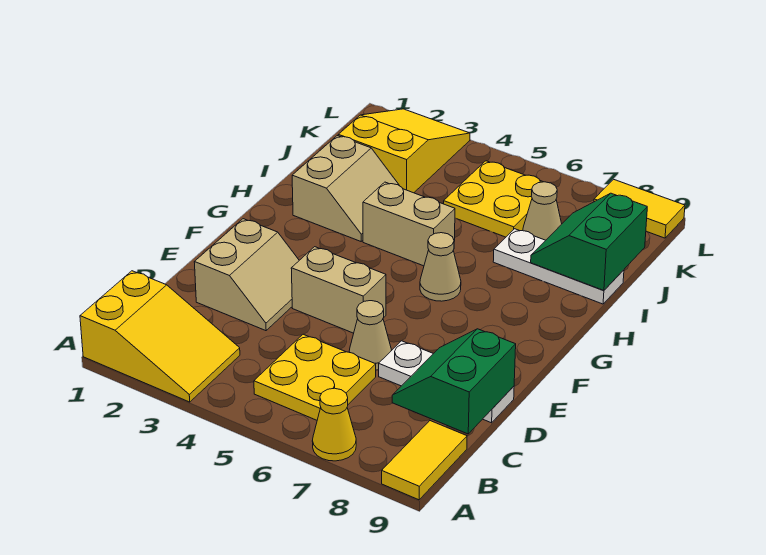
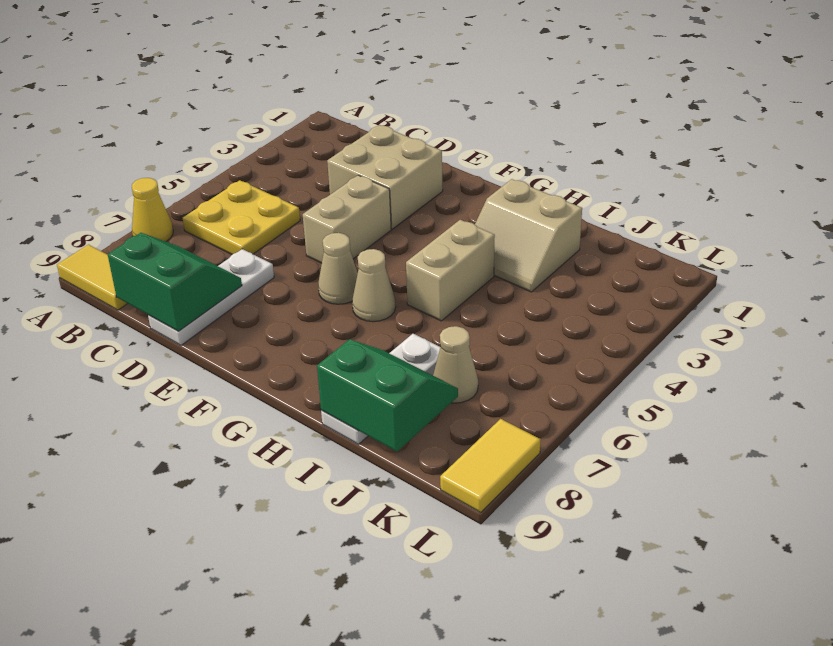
yellow 2x3 slope [80,271,240,402] -> none
tan 2x2 slope [194,219,299,331] -> tan 2x2 brick [327,125,443,229]
tan 1x1 cone [349,301,391,370] -> tan 1x1 cone moved to [318,233,358,304]
yellow 2x3 slope [338,109,470,193] -> none
yellow 2x2 plate [444,161,543,237] -> none

